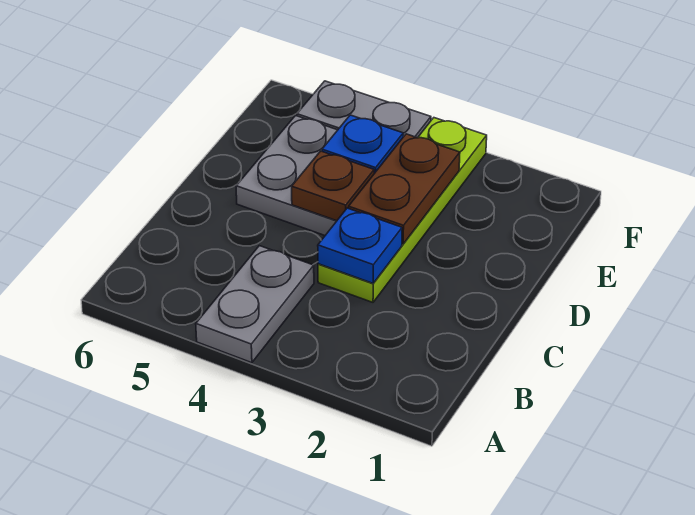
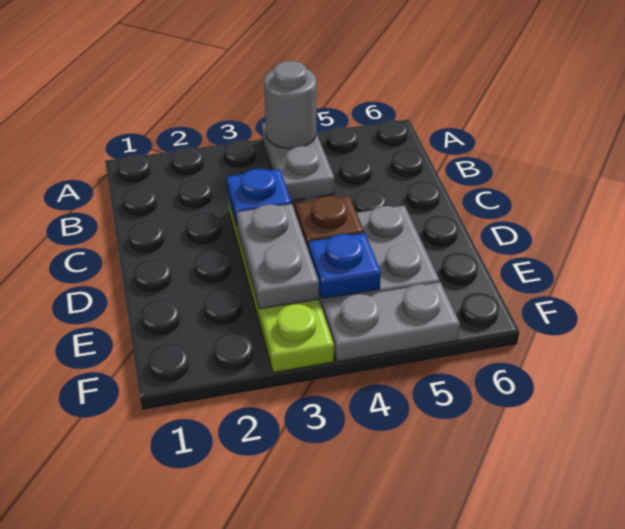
none -> grey 1x1 round brick [264,61,316,149]
brown 1x2 plate [349,134,460,244] -> grey 1x2 plate [237,204,319,309]

